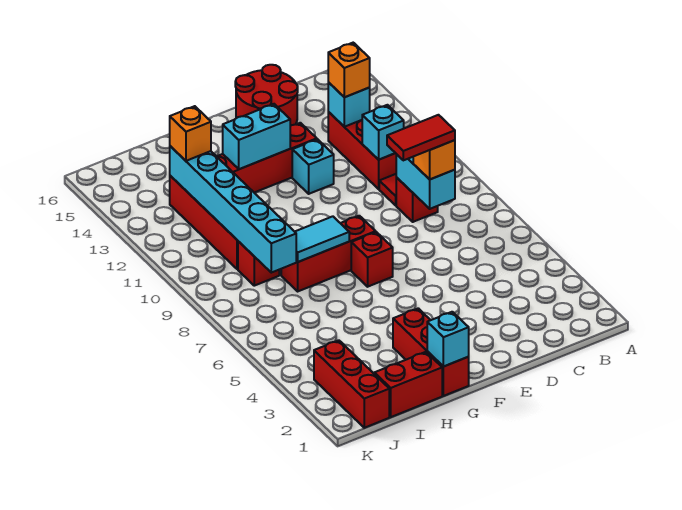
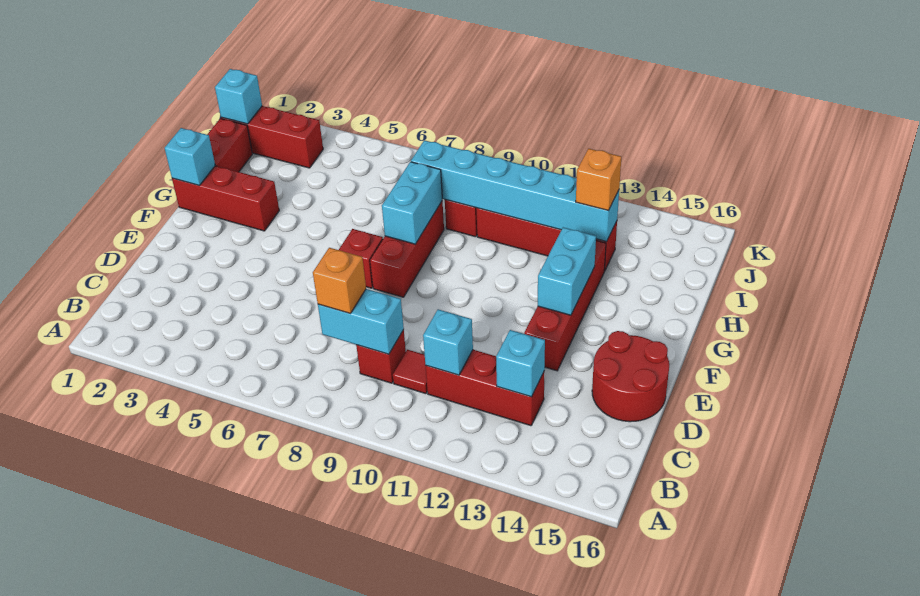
red 1x2 tile [387,115,455,160] -> none
orange 1x1 brick [328,43,370,97] -> none
cyan 1x1 brick [292,139,334,194] -> cyan 1x1 brick moved to [215,69,262,124]
cyan 1x2 tile [295,216,349,262] -> cyan 1x2 brick [382,162,442,244]

